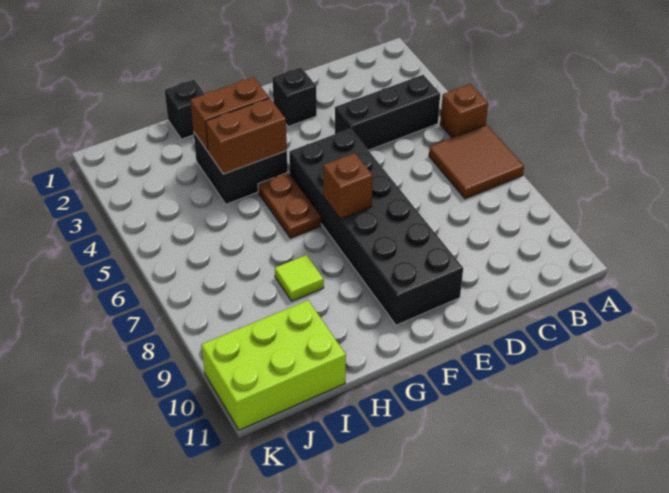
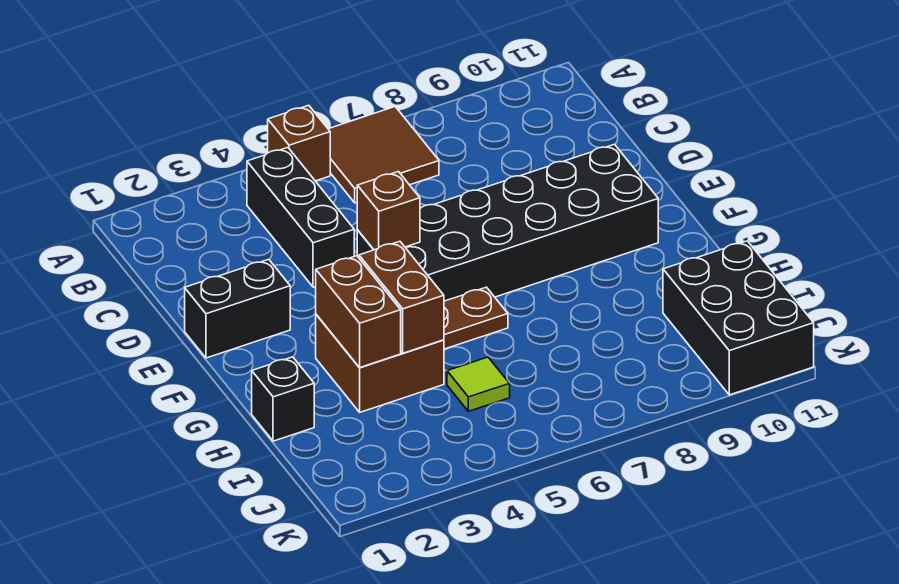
black 1x1 brick [272,67,317,126] -> black 1x2 brick [185,259,290,358]
brown 1x1 brick [323,153,373,219] -> brown 1x1 brick moved to [357,172,420,250]
black 2x2 brick [193,132,287,204] -> brown 2x2 brick [316,315,444,412]
lime 1x1 tile [275,255,324,301] -> lime 1x1 tile moved to [447,357,510,411]
lime 2x3 brick [202,300,346,430] -> black 2x3 brick [663,241,814,395]

